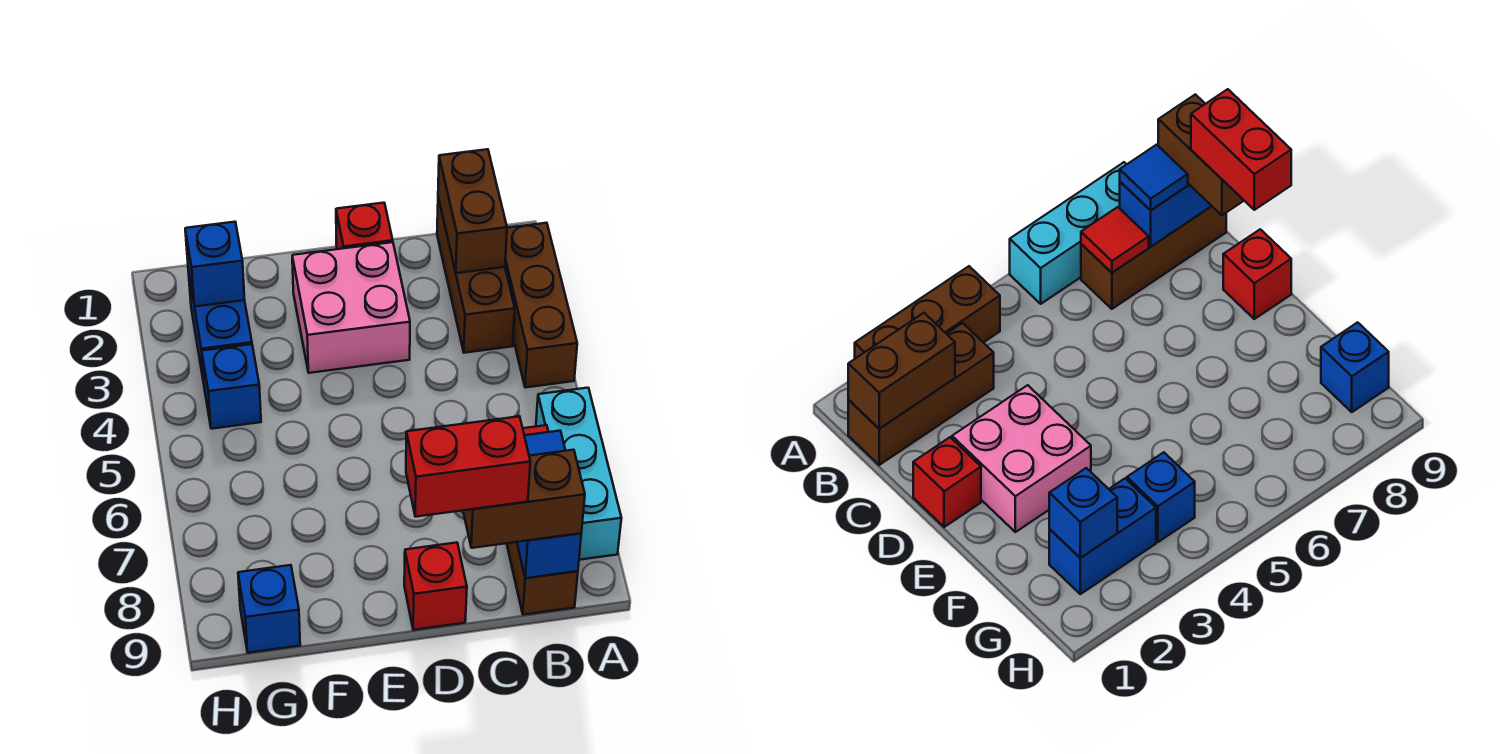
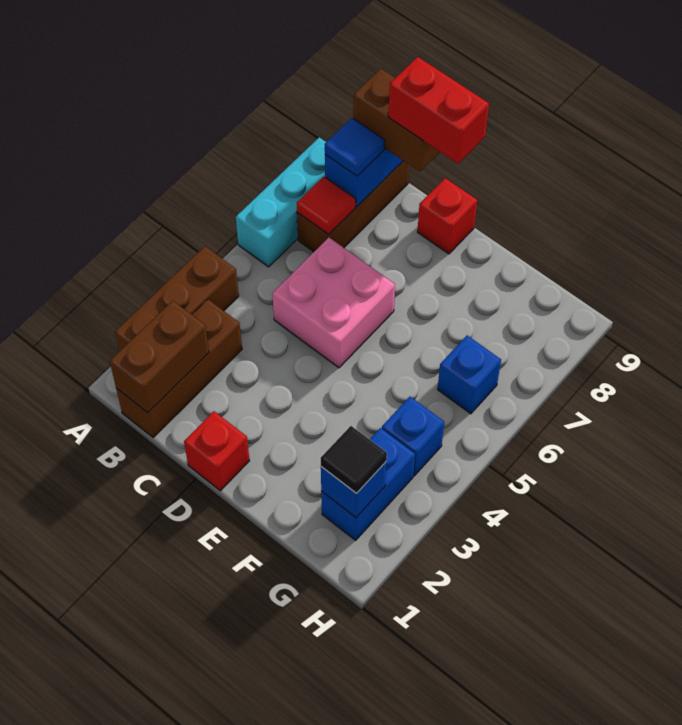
pink 2x2 brick [292,242,410,373] -> pink 2x2 brick moved to [272,238,395,368]
none -> black 1x1 tile [321,426,387,493]
blue 1x1 brick [238,565,300,653] -> blue 1x1 brick moved to [438,336,501,414]

